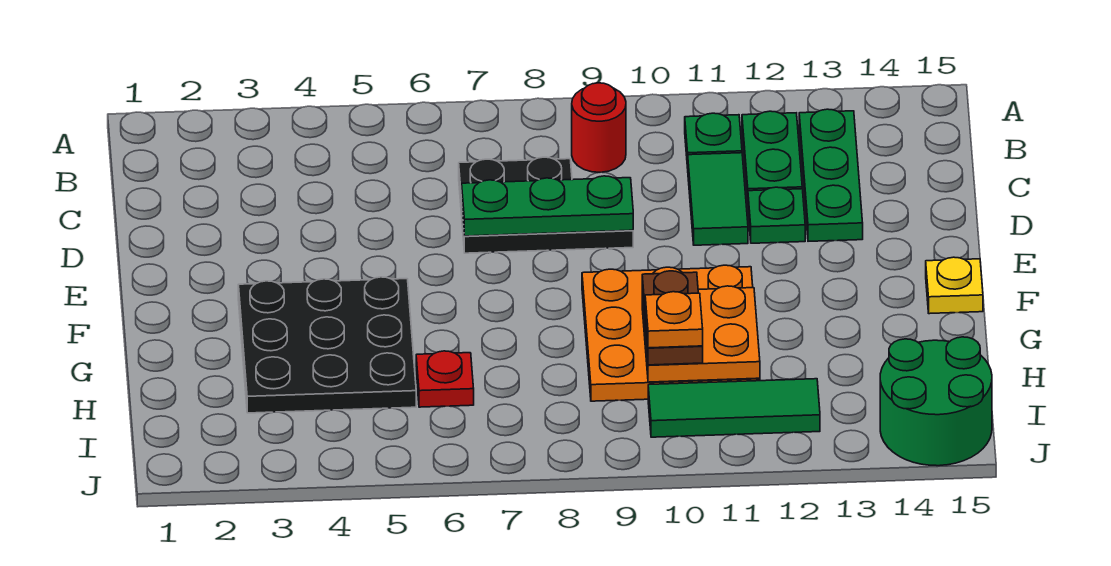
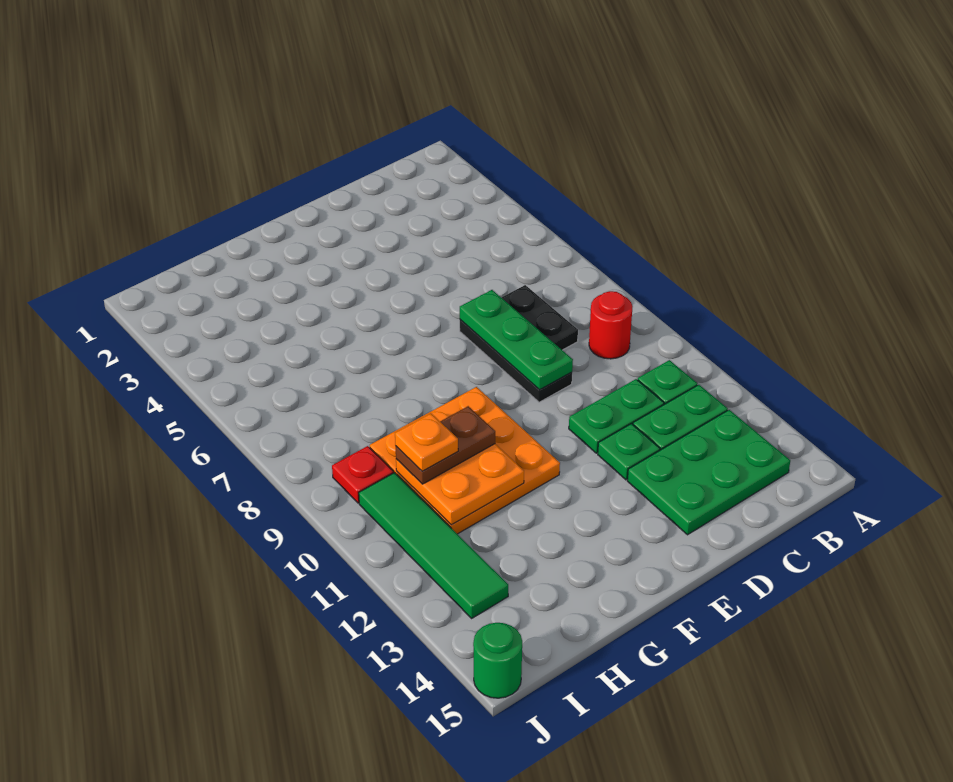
green 1x3 plate [799,109,863,241] -> green 2x3 plate [627,410,790,535]
green 1x2 tile [688,153,748,245] -> green 1x2 plate [569,379,664,453]
black 3x3 plate [238,277,416,413] -> none
yellow 1x1 plate [926,257,983,314] -> none
red 1x1 plate [416,351,474,407] -> red 1x1 plate moved to [332,446,393,503]
green 1x3 tile [648,379,820,437] -> green 1x4 tile [359,473,508,618]
green 2x2 round brick [880,337,992,466] -> green 1x1 round brick [473,623,522,698]

